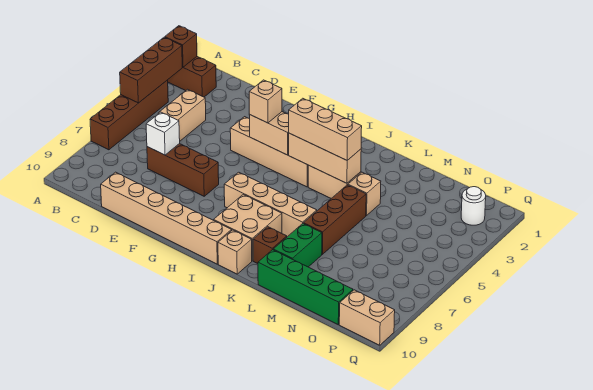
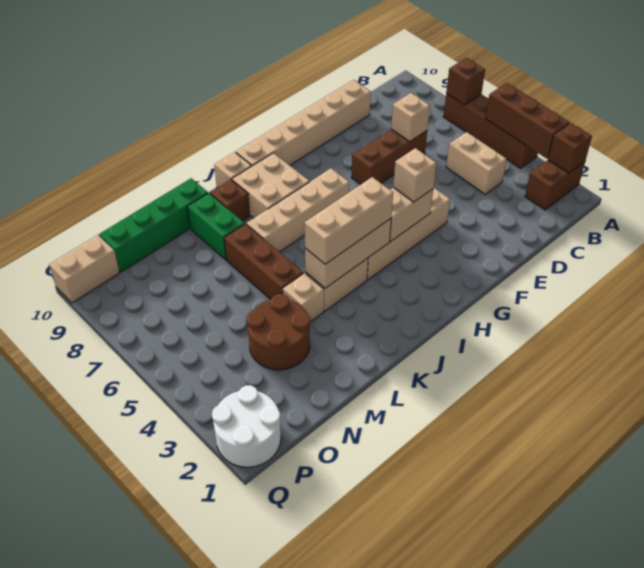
none -> brown 1x1 brick [446,58,485,105]
white 1x1 brick [146,112,180,155] -> tan 1x1 brick [391,93,430,142]
none -> brown 2x2 round brick [246,294,310,370]
white 1x1 round brick [461,187,486,225] -> white 2x2 round brick [212,385,281,467]

